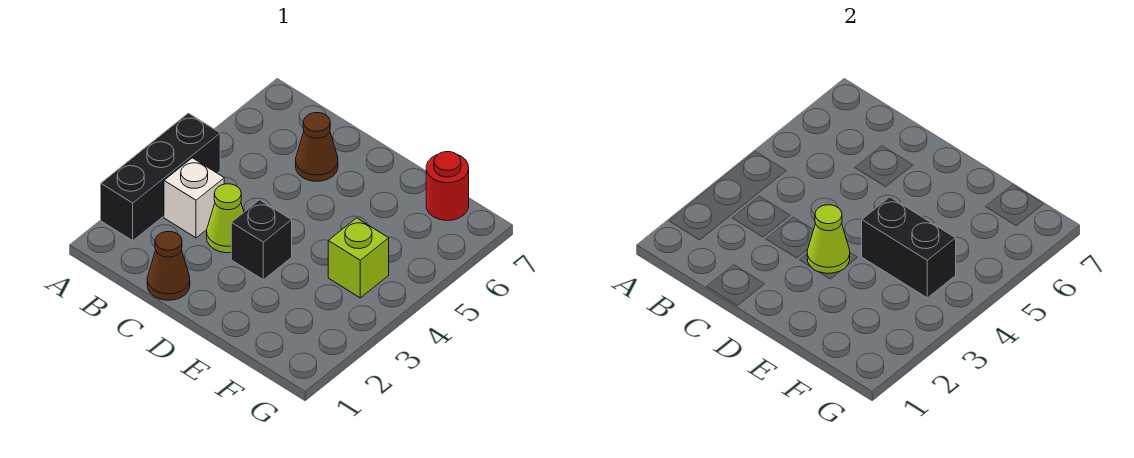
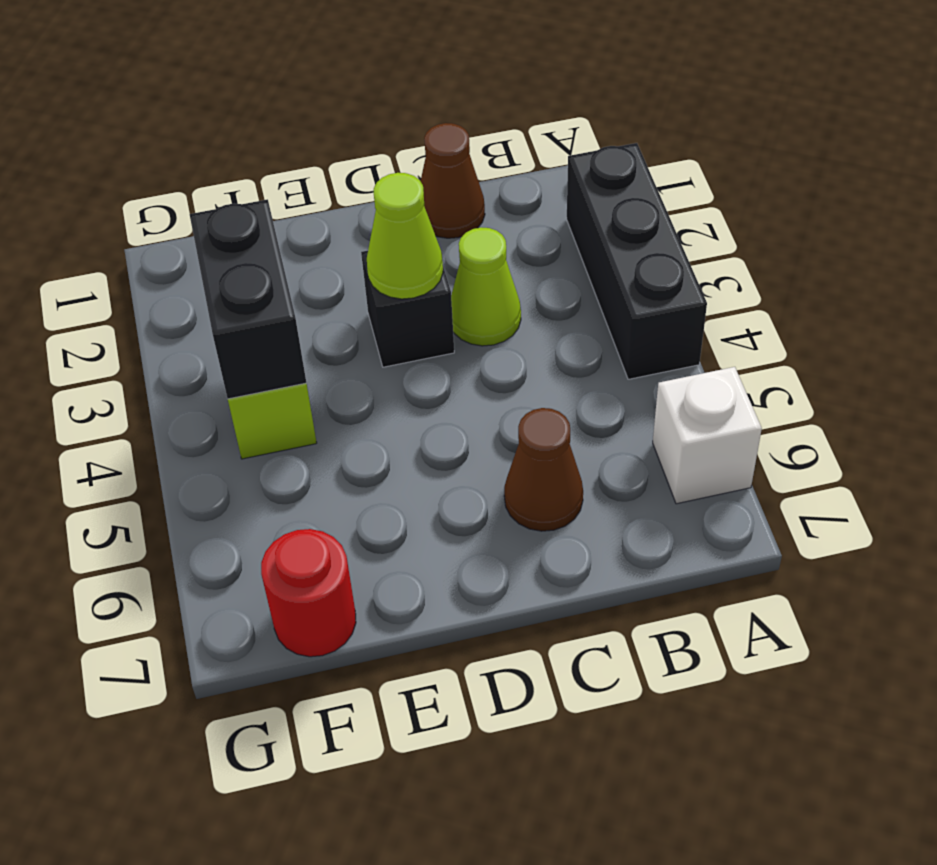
white 1x1 brick [164,158,224,238] -> white 1x1 brick moved to [653,367,762,504]
black 1x2 brick [862,197,956,298] -> black 1x2 brick turned to [190,199,306,399]

